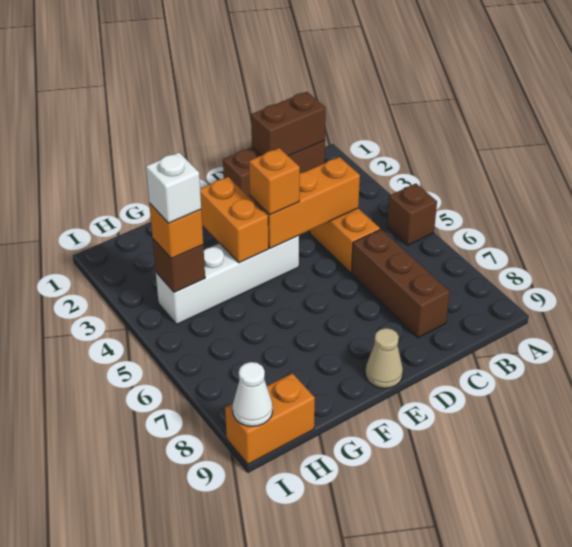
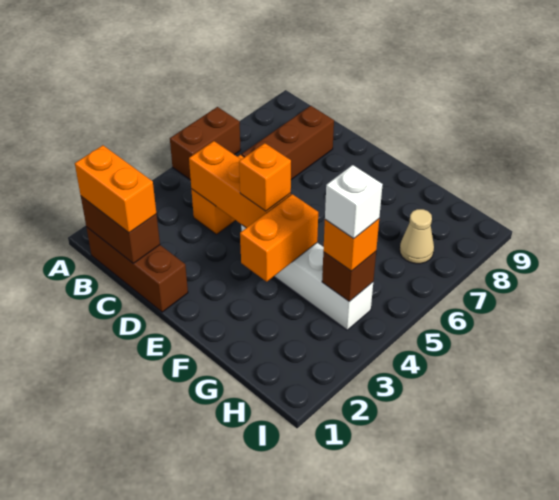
brown 1x1 brick [387,184,437,245] -> brown 1x2 brick [170,107,241,180]
tan 1x1 cone [365,328,403,388] -> tan 1x1 cone moved to [400,209,434,264]
orange 1x2 brick [225,373,315,464] -> orange 1x2 brick moved to [75,145,156,233]
white 1x1 cone [232,362,273,426] -> none

